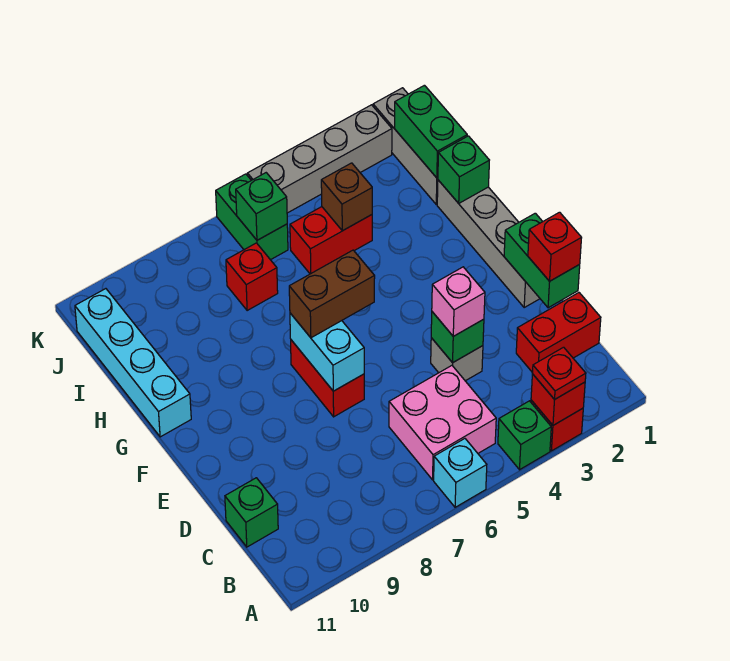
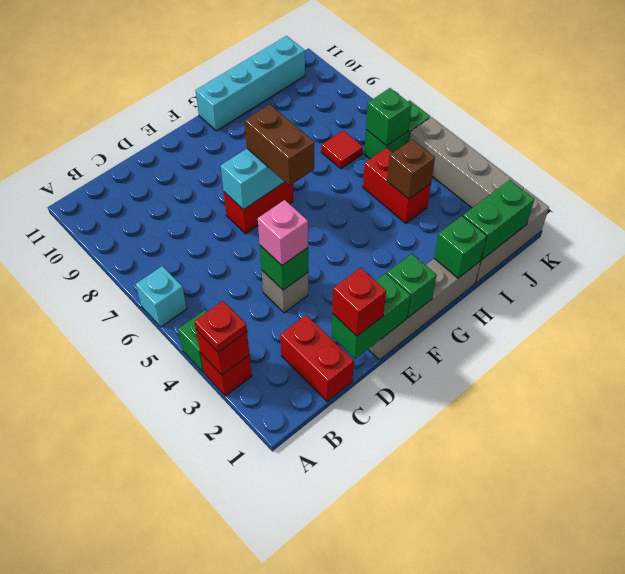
pink 2x2 brick [389,366,496,480] -> none
green 1x1 brick [225,478,278,547] -> green 1x1 brick moved to [387,254,437,318]
red 1x1 brick [226,243,278,310] -> red 1x1 tile [321,131,363,169]

